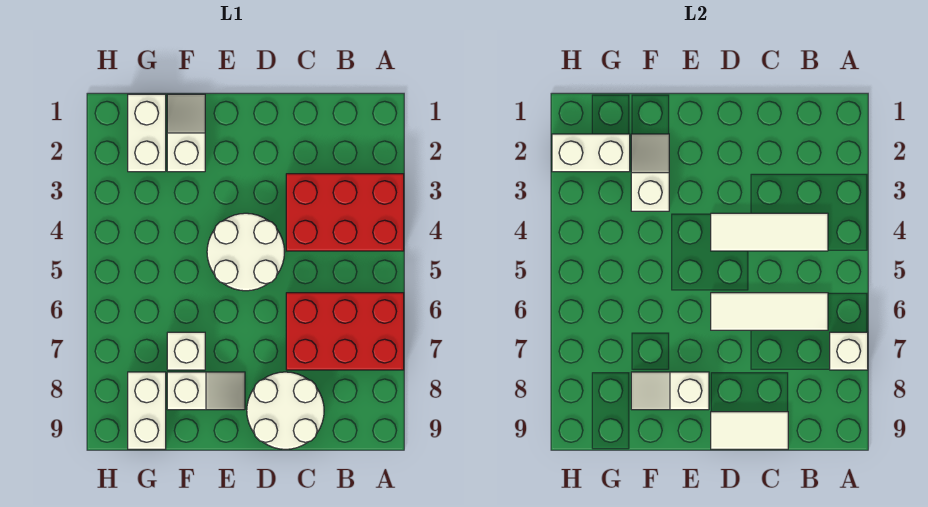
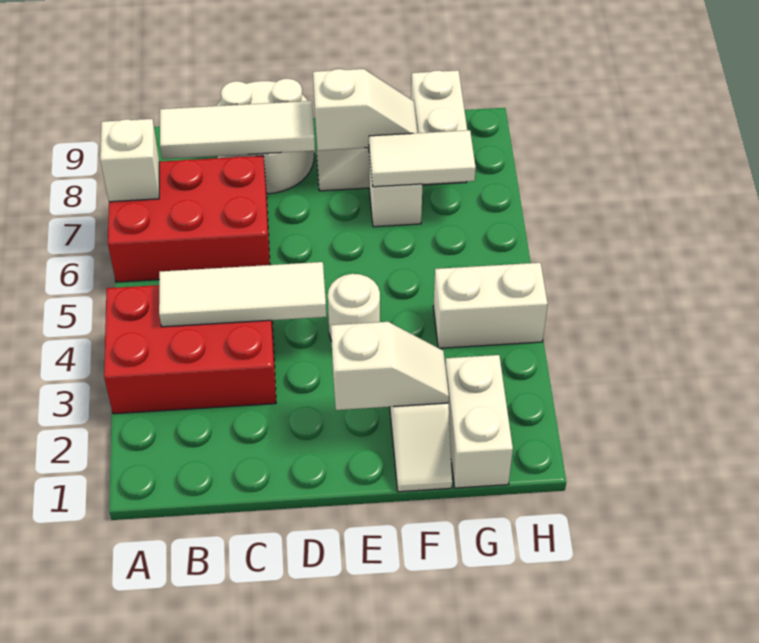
white 1x3 tile [711,293,828,330] -> white 1x3 tile moved to [160,101,315,159]
white 1x2 tile [711,412,788,449] -> white 1x2 tile moved to [369,130,476,187]
white 2x2 round brick [207,213,284,291] -> white 1x1 round brick [328,274,380,341]
white 1x2 slope [631,134,669,211] -> white 1x2 slope turned to [331,322,449,410]
white 1x2 brick [552,134,630,172] -> white 1x2 brick moved to [433,263,548,348]

